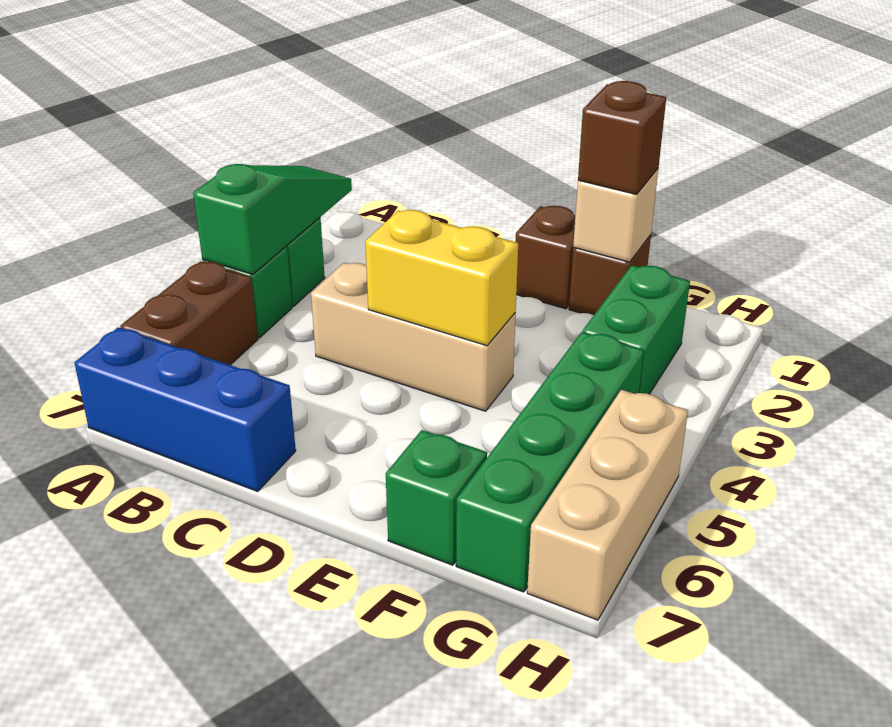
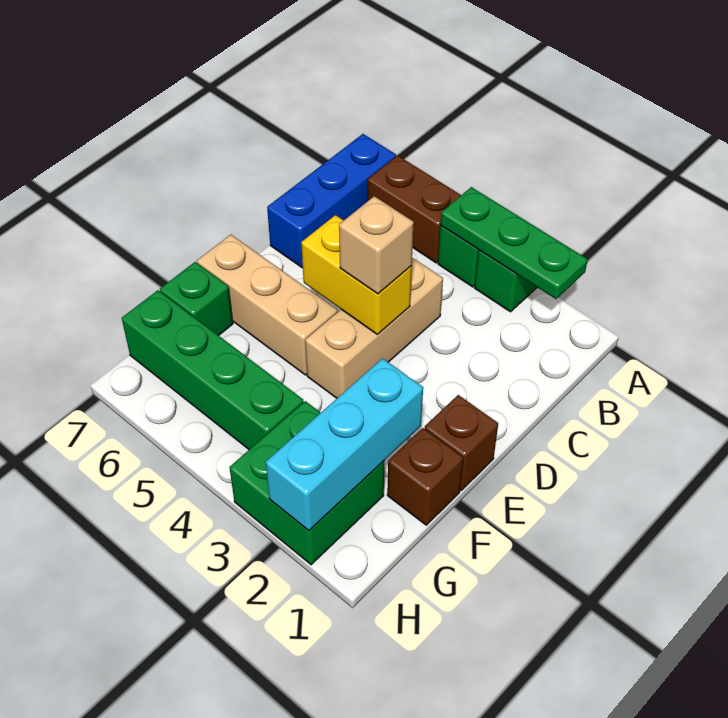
green 1x3 slope [193,164,352,274] -> green 1x3 plate [441,187,588,299]
yellow 1x2 brick [365,210,518,346] -> yellow 1x2 brick turned to [301,215,412,335]
tan 1x1 brick [573,169,658,262] -> tan 1x1 brick moved to [339,196,414,294]
brown 1x1 brick [578,81,666,194] -> none
none -> cyan 1x3 brick [266,358,423,531]
green 1x2 brick [583,265,690,394] -> green 2x2 brick [229,401,384,565]
tan 1x3 brick [527,390,688,620] -> tan 1x3 brick moved to [197,235,337,375]

